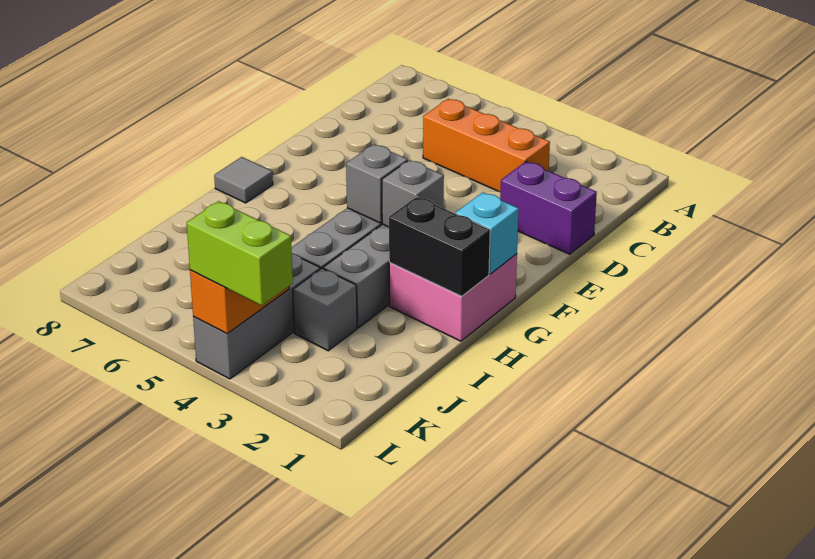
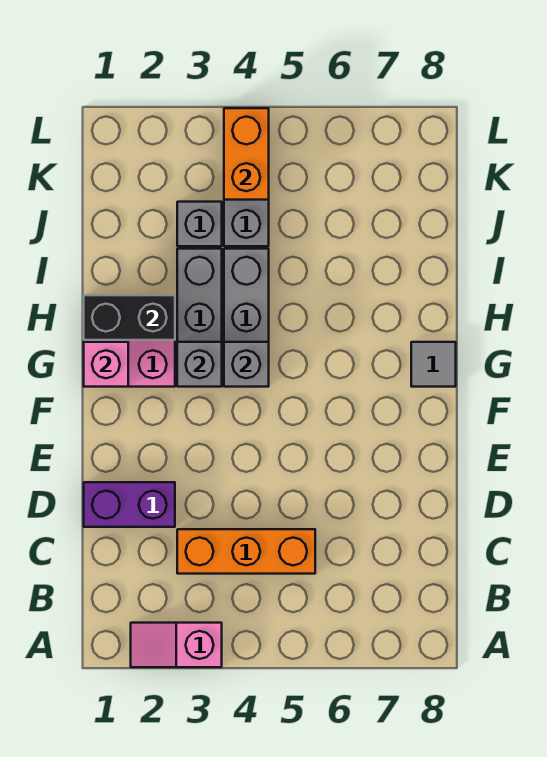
none -> pink 1x2 slope [131,623,222,667]
cyan 1x1 brick [456,192,519,274] -> pink 1x1 brick [84,342,128,387]
lime 1x2 brick [187,201,293,305] -> none

